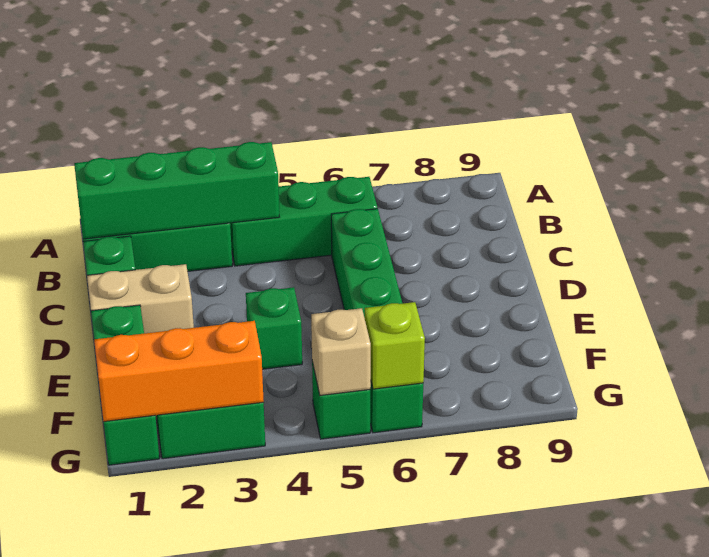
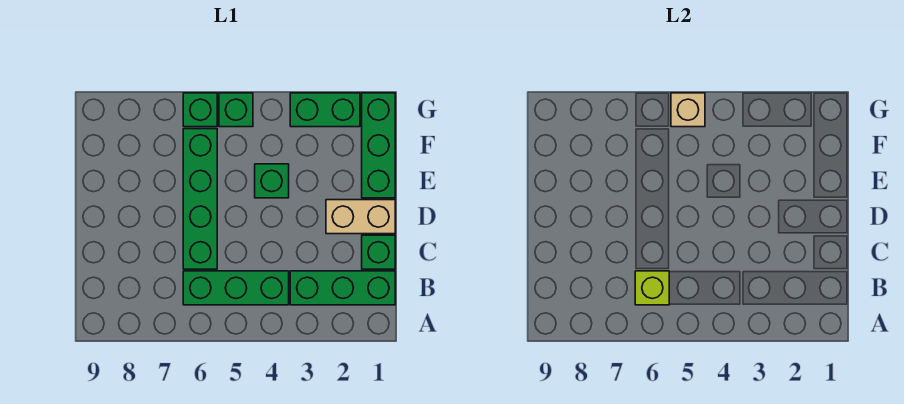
green 1x4 brick [74,142,279,239] -> none
orange 1x3 brick [94,321,264,421] -> none
lime 1x1 brick [365,302,425,389] -> lime 1x1 brick moved to [635,271,669,305]

